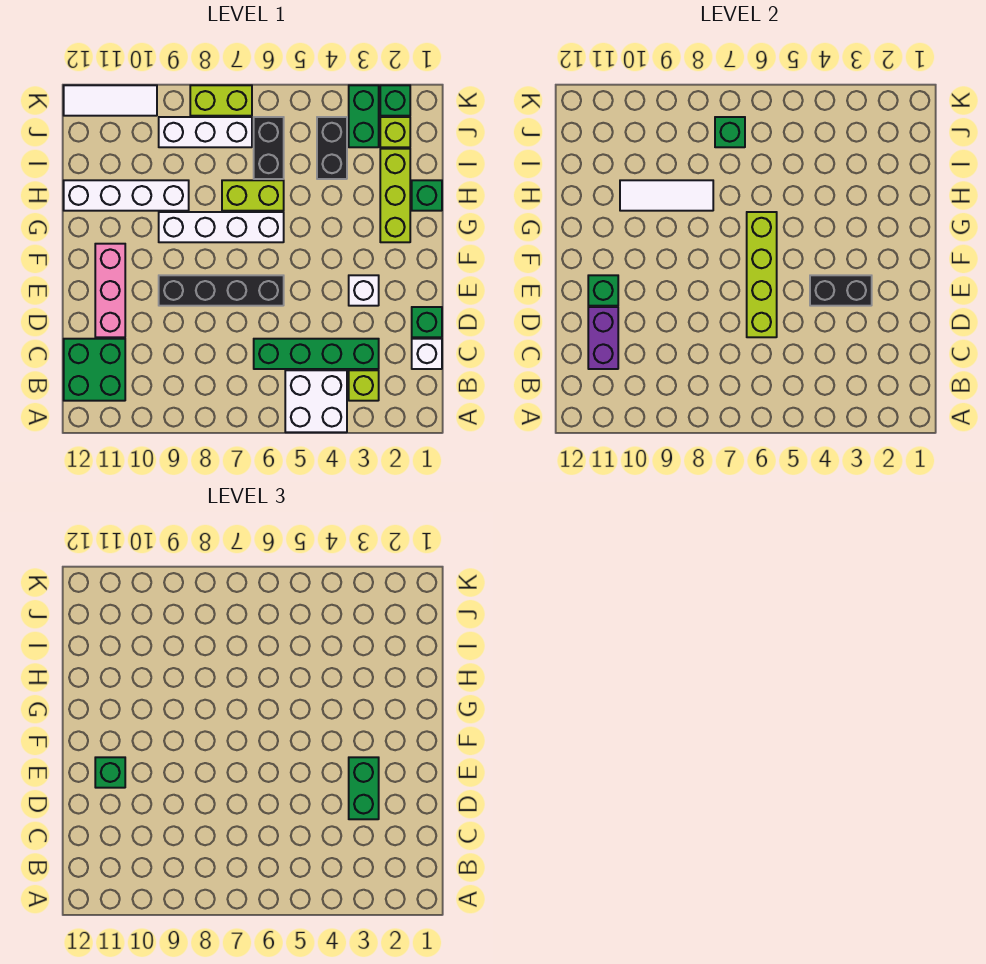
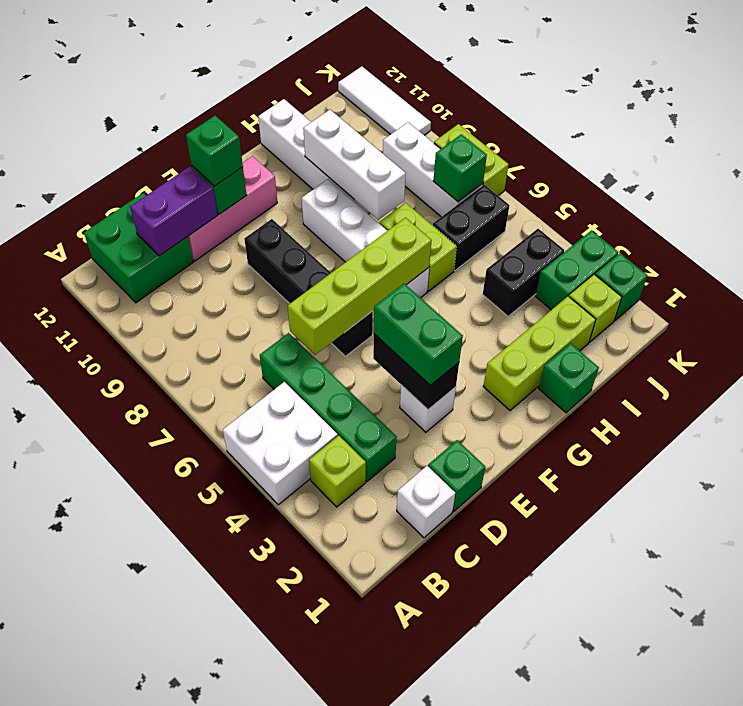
green 1x2 brick [349,757,379,819] -> green 1x2 brick turned to [374,284,463,386]
white 1x3 tile [620,180,713,211] -> white 1x3 brick [303,110,406,220]

